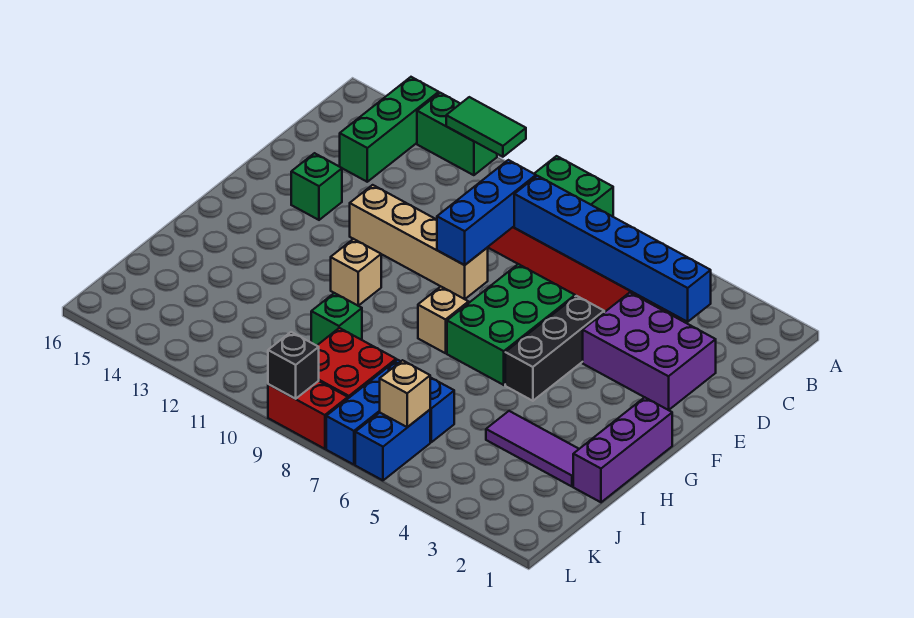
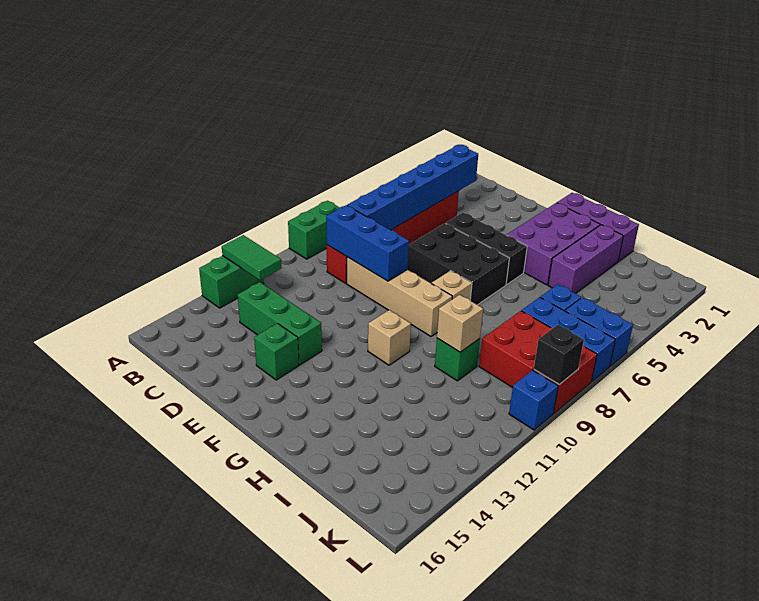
green 1x2 tile [446,97,526,157] -> green 1x2 tile turned to [222,235,282,280]
green 1x3 brick [340,77,439,182] -> green 1x3 brick moved to [238,282,322,365]
purple 2x3 brick [583,293,716,410] -> purple 2x3 brick moved to [507,203,600,285]
green 2x3 brick [447,264,575,385] -> black 2x3 brick [407,223,509,305]
tan 1x4 brick [350,185,488,299] -> tan 1x4 brick turned to [347,257,452,336]
purple 1x3 tile [486,411,579,486] -> purple 1x3 brick [548,225,623,294]
tan 1x1 brick [380,360,430,427] -> tan 1x1 brick moved to [437,295,483,352]
none -> blue 1x1 brick [509,370,558,430]

